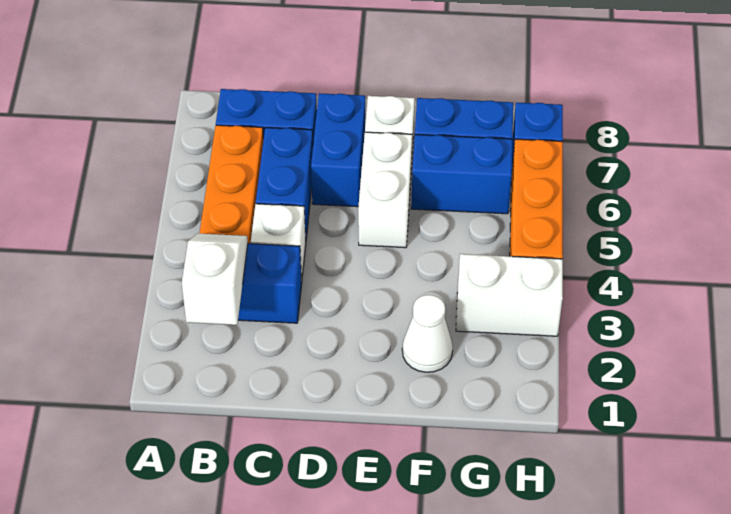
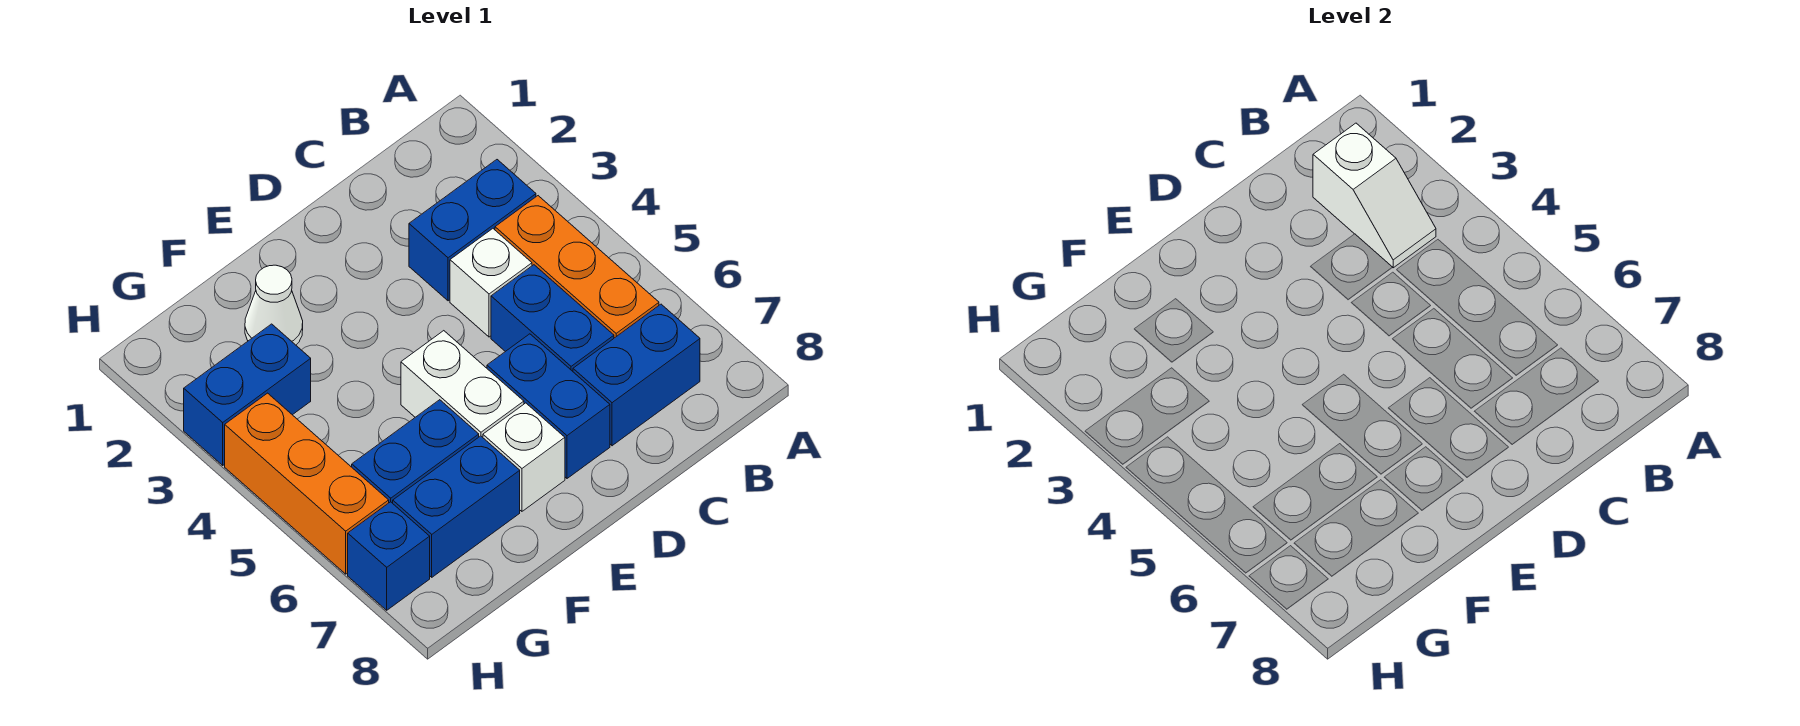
white 1x2 brick [456,254,563,336] -> blue 1x2 brick [184,324,311,465]

